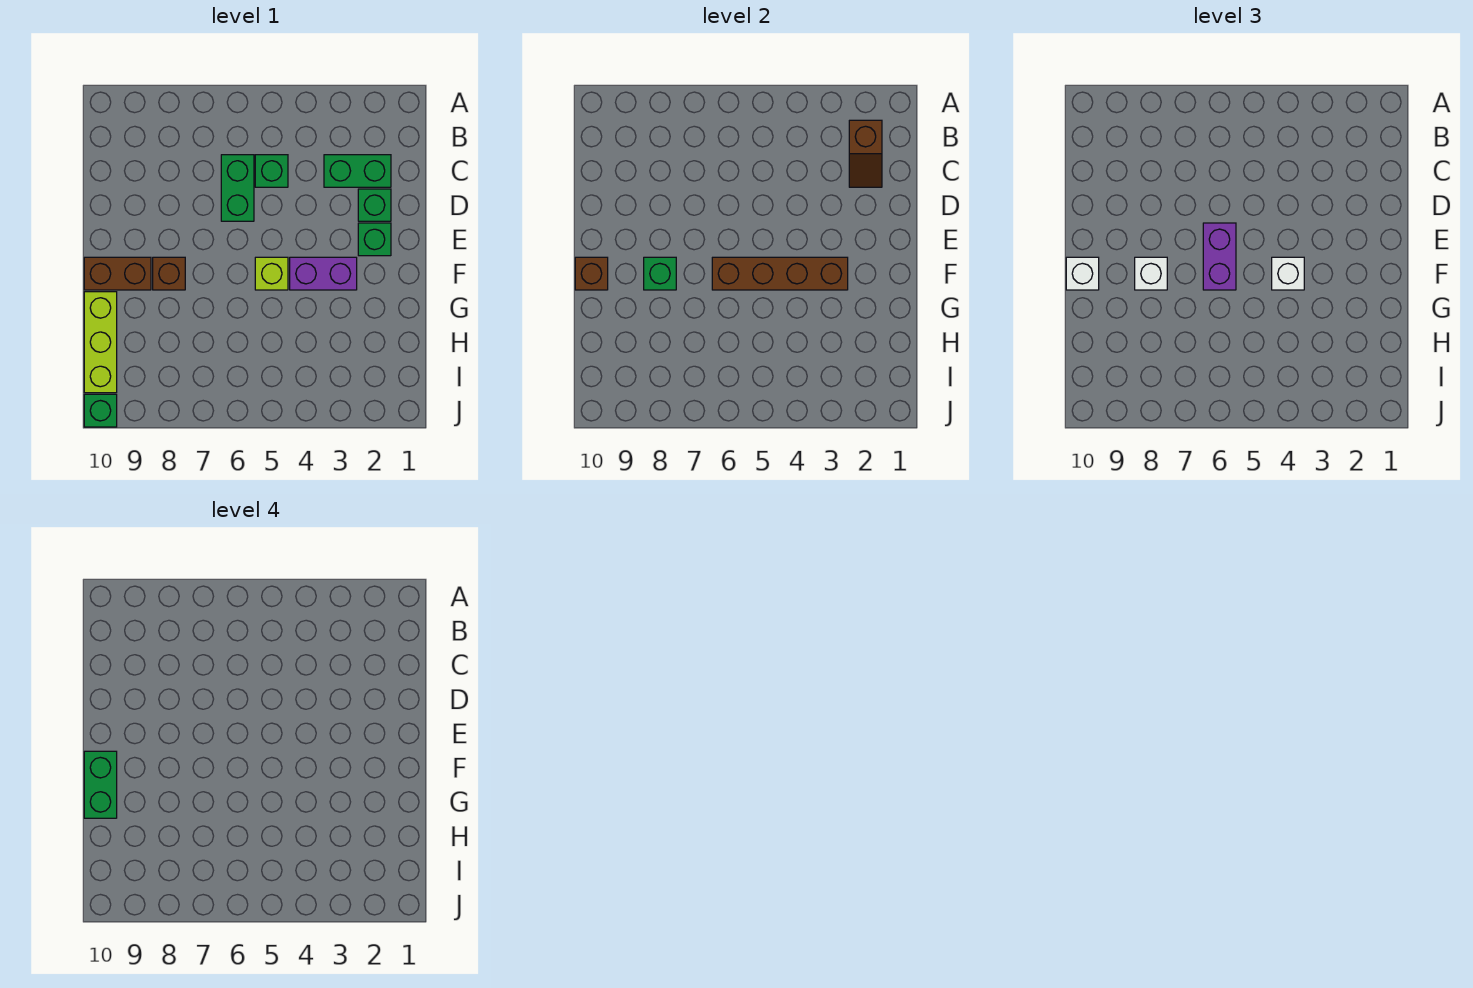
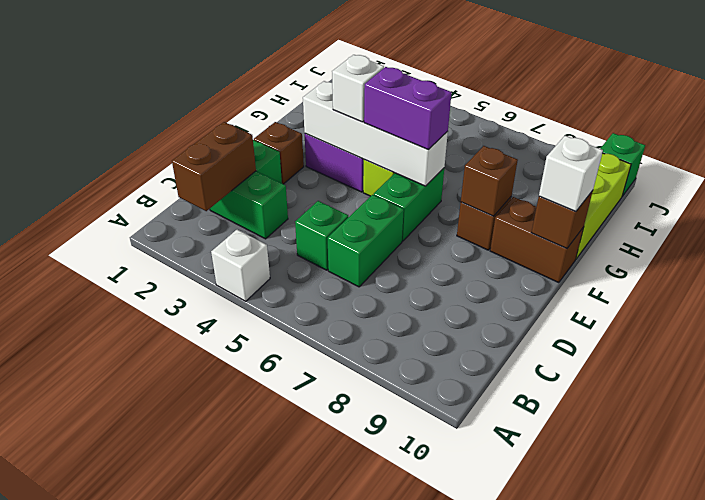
brown 1x2 slope [849,120,882,187] -> brown 1x2 brick [172,122,256,211]
green 1x1 brick [358,223,391,256] -> brown 1x1 brick [254,122,304,184]
purple 1x2 brick [1203,223,1236,290] -> purple 1x2 brick turned to [364,67,452,150]
brown 1x4 brick [712,257,848,290] -> white 1x4 brick [303,81,448,186]
green 1x1 brick [644,257,676,290] -> brown 1x1 brick [461,146,518,216]
white 1x1 brick [1135,257,1167,290] -> white 1x1 brick moved to [211,230,270,301]
green 1x2 brick [84,751,117,818] -> green 1x2 brick moved to [374,168,444,241]

